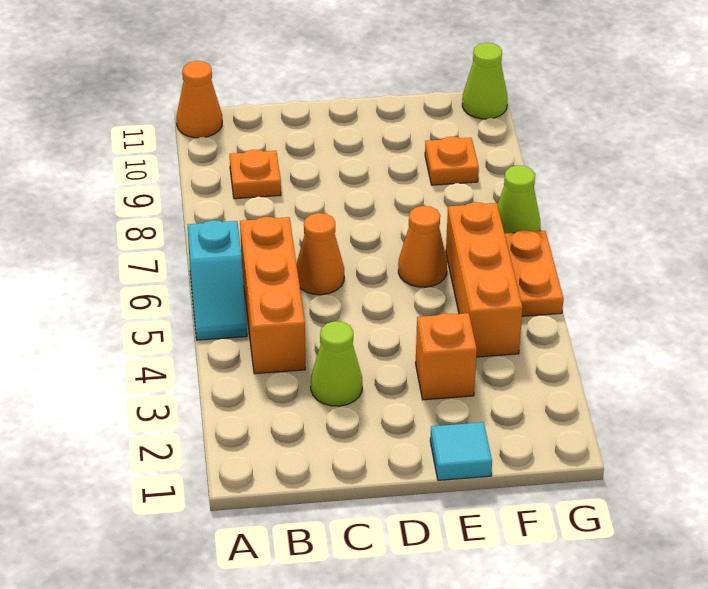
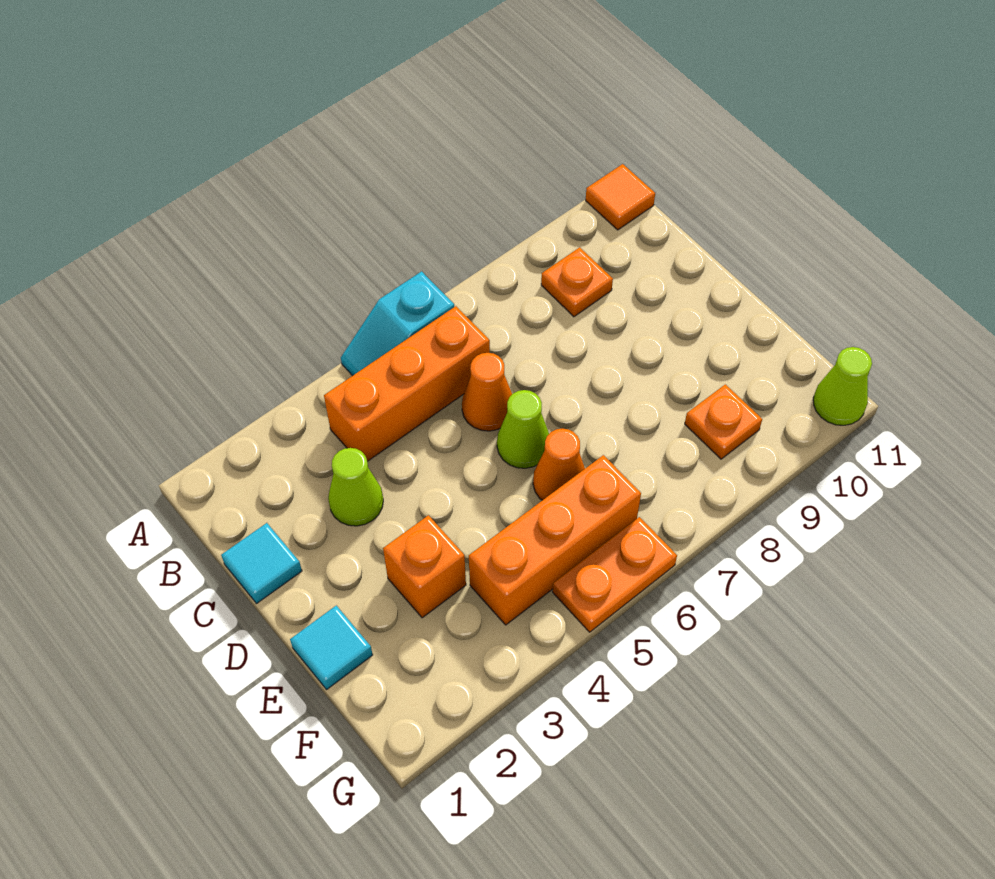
orange 1x1 cone [176,61,222,138] -> orange 1x1 tile [586,164,655,230]
none -> cyan 1x1 tile [221,523,302,604]
lime 1x1 cone [498,165,540,234] -> lime 1x1 cone moved to [497,390,549,468]

